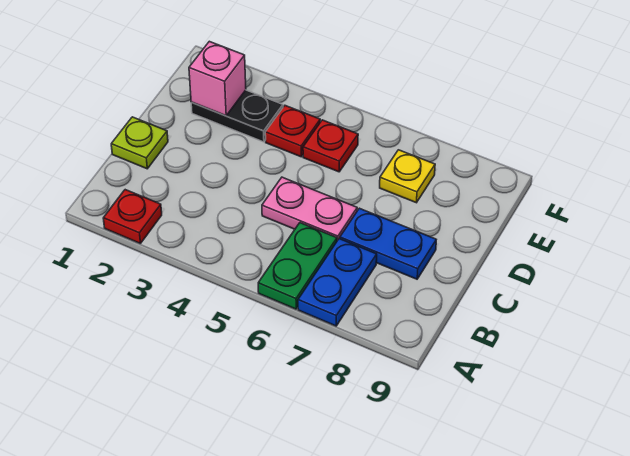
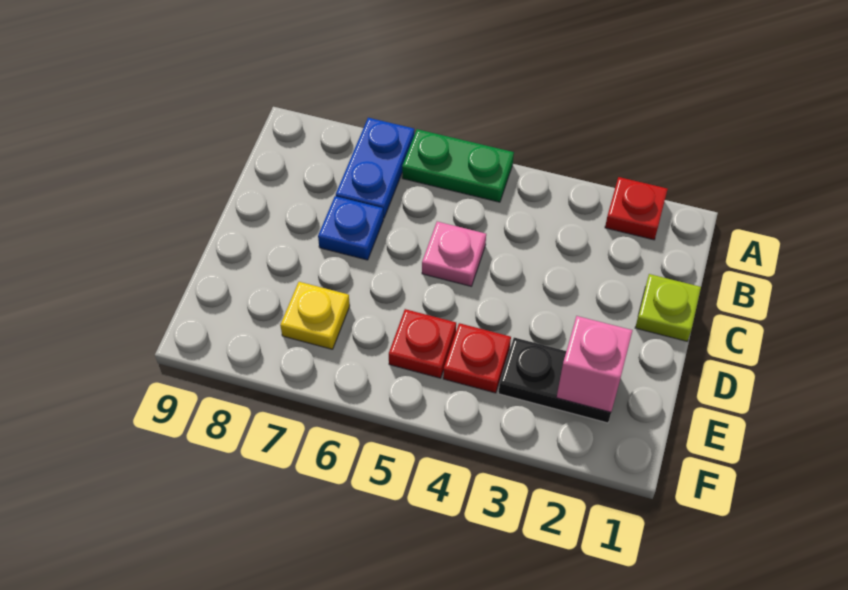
green 1x2 plate [258,223,337,309] -> green 1x2 plate turned to [402,129,514,202]
pink 1x2 plate [262,177,357,241] -> pink 1x1 plate [422,222,486,286]
blue 1x2 plate [340,208,436,279] -> blue 1x1 plate [318,196,383,260]

